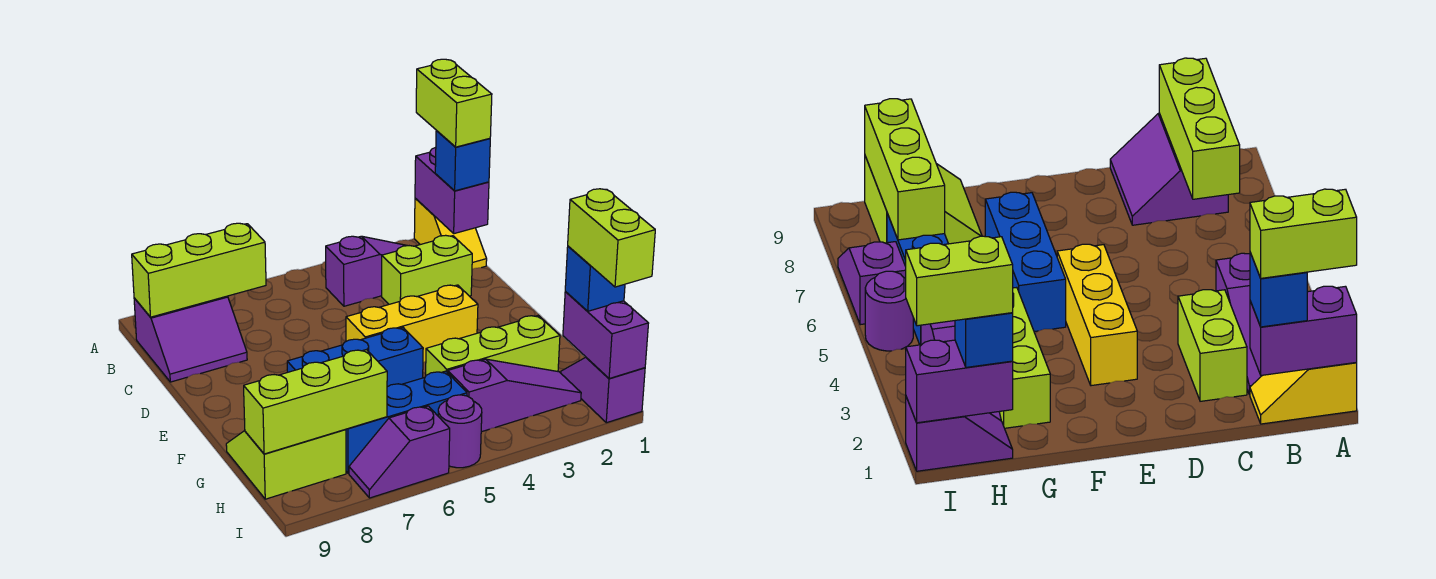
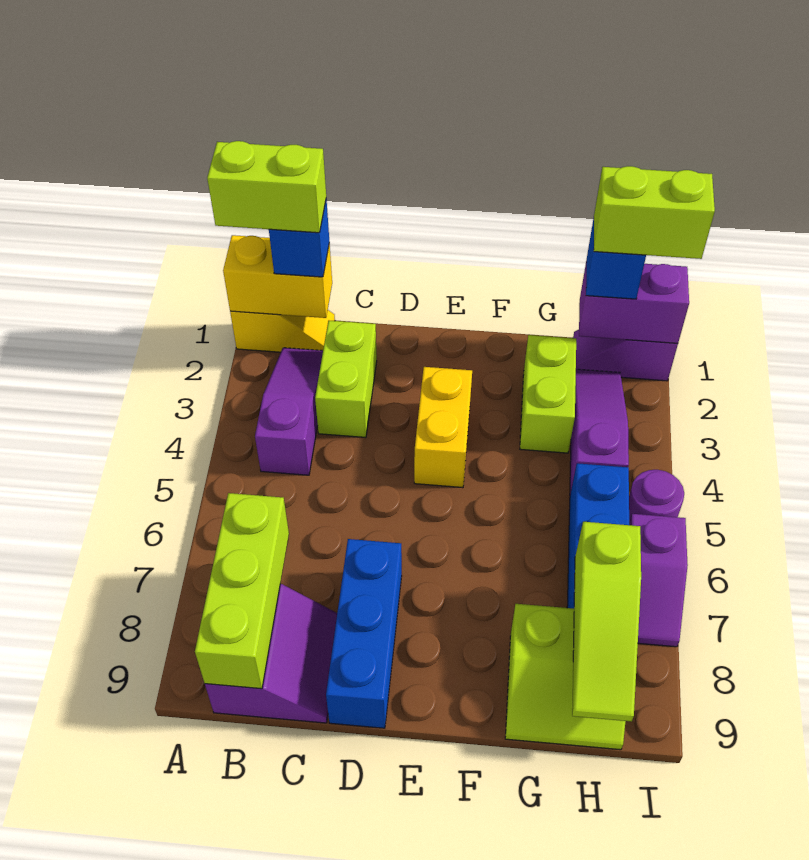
purple 1x2 brick [415,147,489,234] -> yellow 1x2 brick [223,235,332,318]
yellow 1x3 brick [346,285,478,363] -> yellow 1x2 brick [414,367,472,488]
blue 1x3 brick [287,328,423,387] -> blue 1x3 brick moved to [326,539,402,728]
lime 1x3 brick [426,316,560,375] -> lime 1x2 brick [520,335,576,453]
lime 2x2 slope [226,429,346,499] -> lime 2x2 slope turned to [505,604,625,750]
lime 1x3 brick [244,350,387,454] -> lime 1x3 slope [572,522,641,722]

